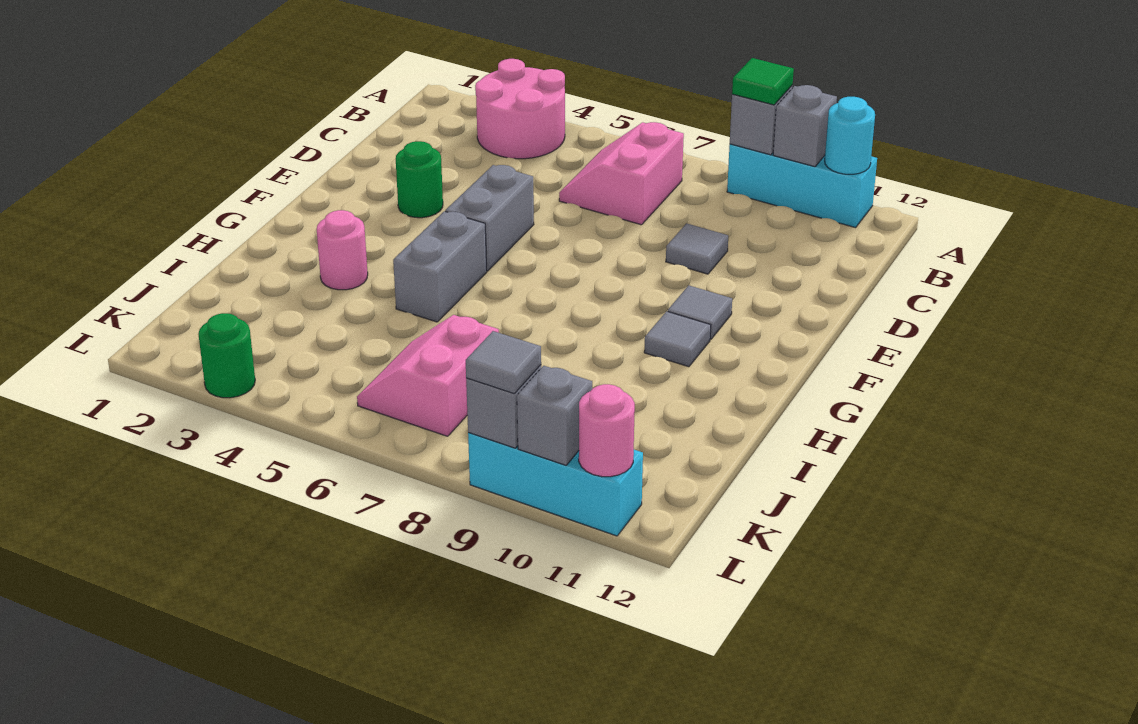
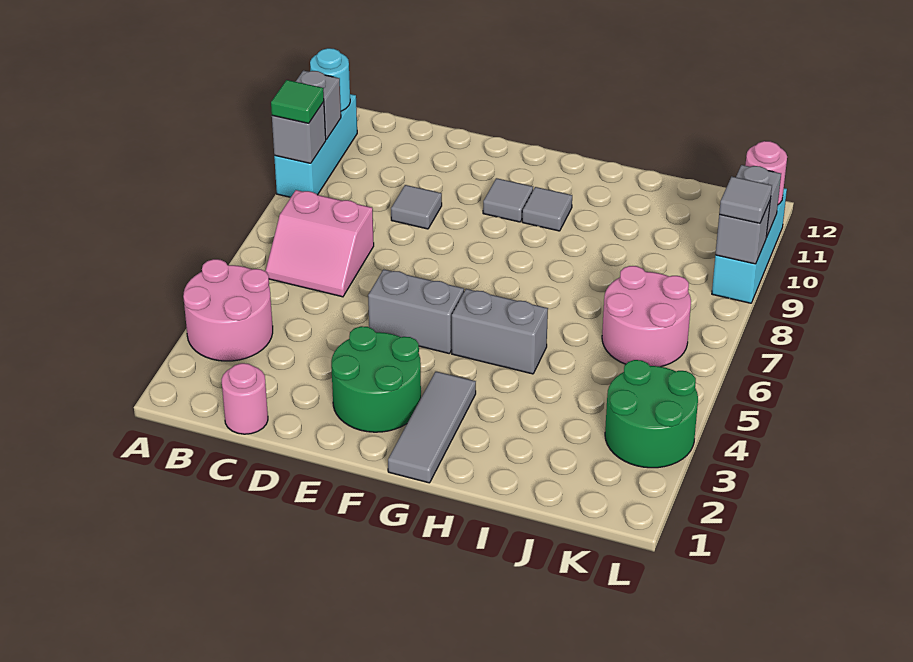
green 1x1 round brick [396,141,443,218] -> green 2x2 round brick [331,326,421,432]
none -> grey 1x3 tile [388,371,476,483]
pink 1x1 round brick [317,210,368,290] -> pink 1x1 round brick moved to [221,363,268,434]
pink 2x2 slope [357,315,499,436] -> pink 2x2 round brick [602,266,691,367]
green 1x1 round brick [198,313,255,398] -> green 2x2 round brick [605,360,698,468]

